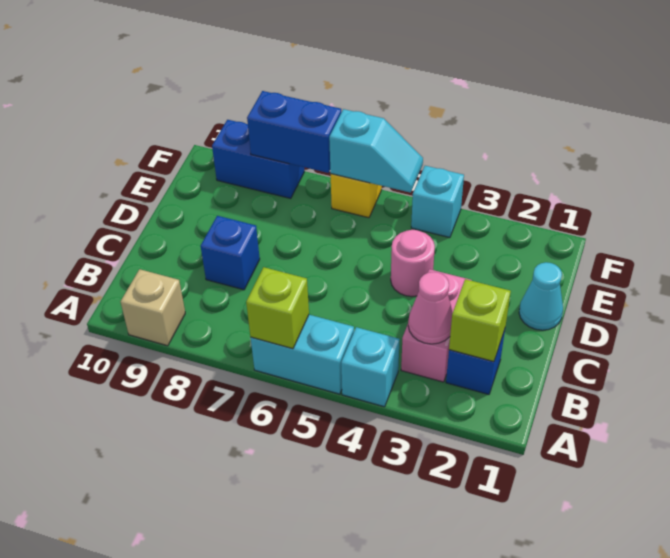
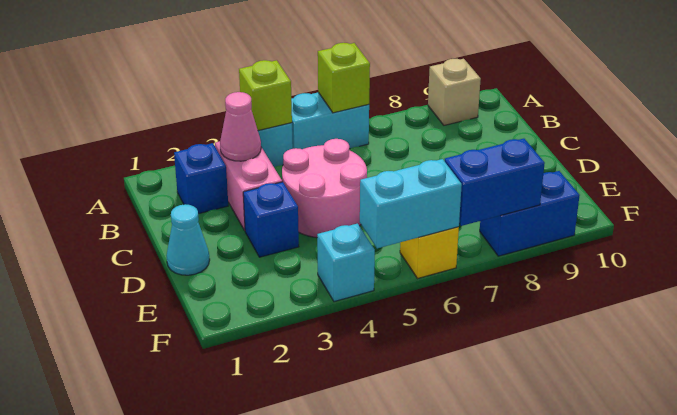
lime 1x1 brick [449,279,511,362] -> lime 1x1 brick moved to [239,60,292,131]
blue 1x1 brick [201,216,260,290] -> blue 1x1 brick moved to [243,182,299,257]
pink 1x1 round brick [391,230,435,296] -> pink 2x2 round brick [282,139,367,238]
cyan 1x2 slope [329,109,423,193] -> cyan 1x2 brick [360,159,462,248]

